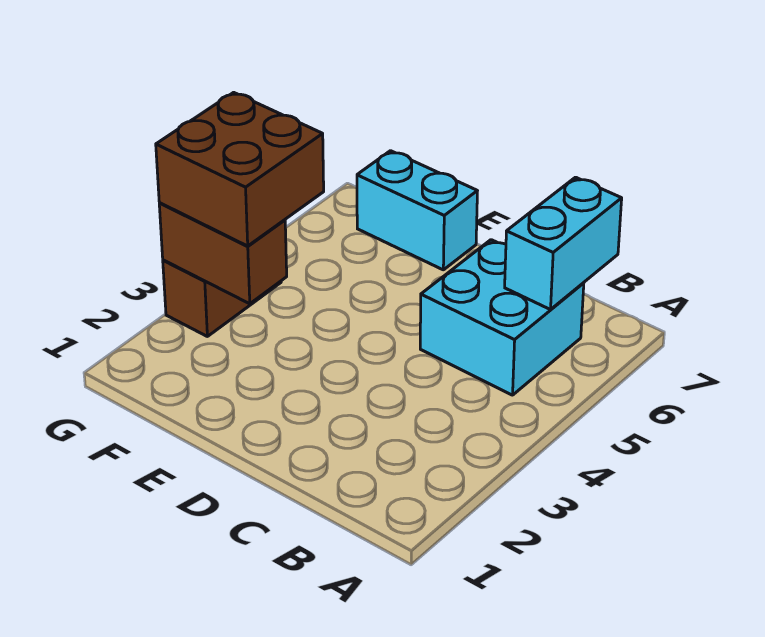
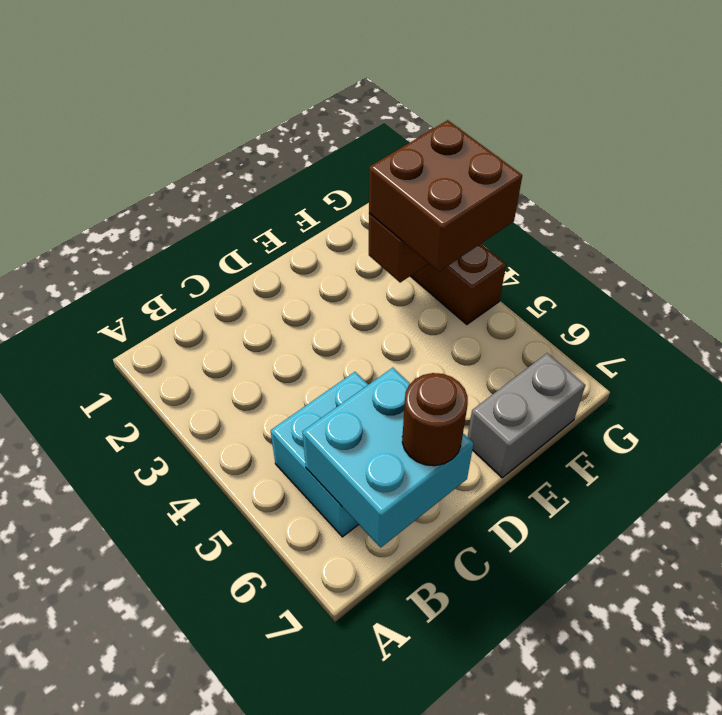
cyan 1x2 brick [505,177,622,310] -> cyan 2x2 brick [303,368,474,547]
none -> brown 1x1 round brick [402,373,468,466]
cyan 1x2 brick [357,151,477,270] -> grey 1x2 brick [468,353,585,478]

